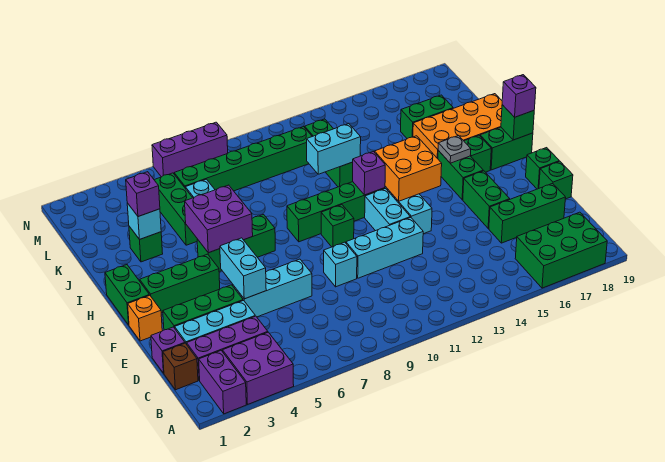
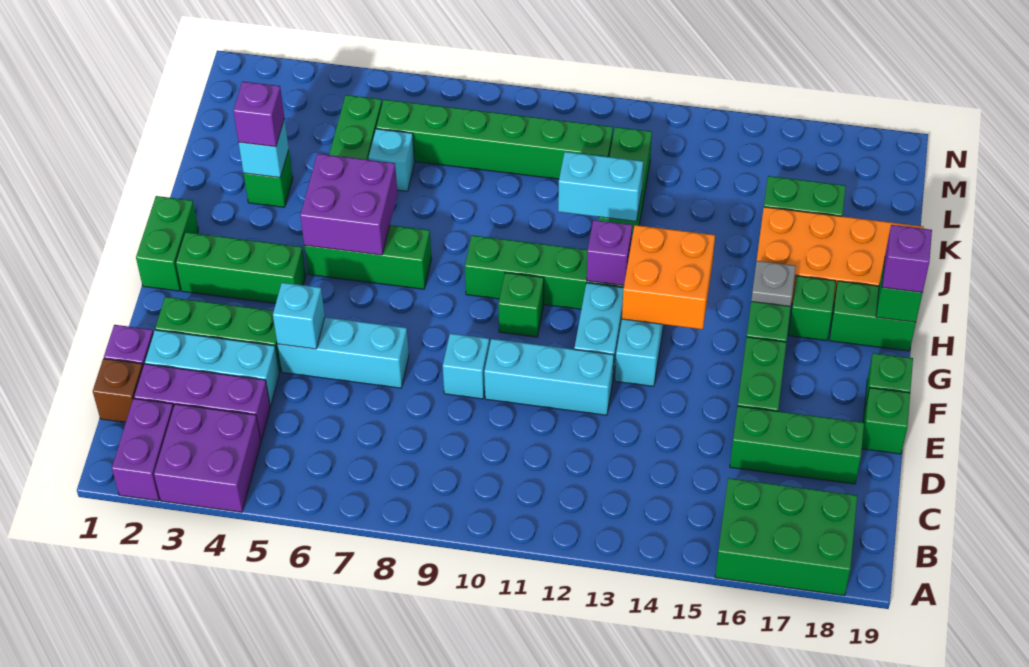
cyan 1x2 brick [220,238,266,299] -> cyan 1x1 brick [273,283,325,349]
orange 1x1 brick [128,295,162,341] -> none
purple 1x3 brick [152,122,228,177] -> none

